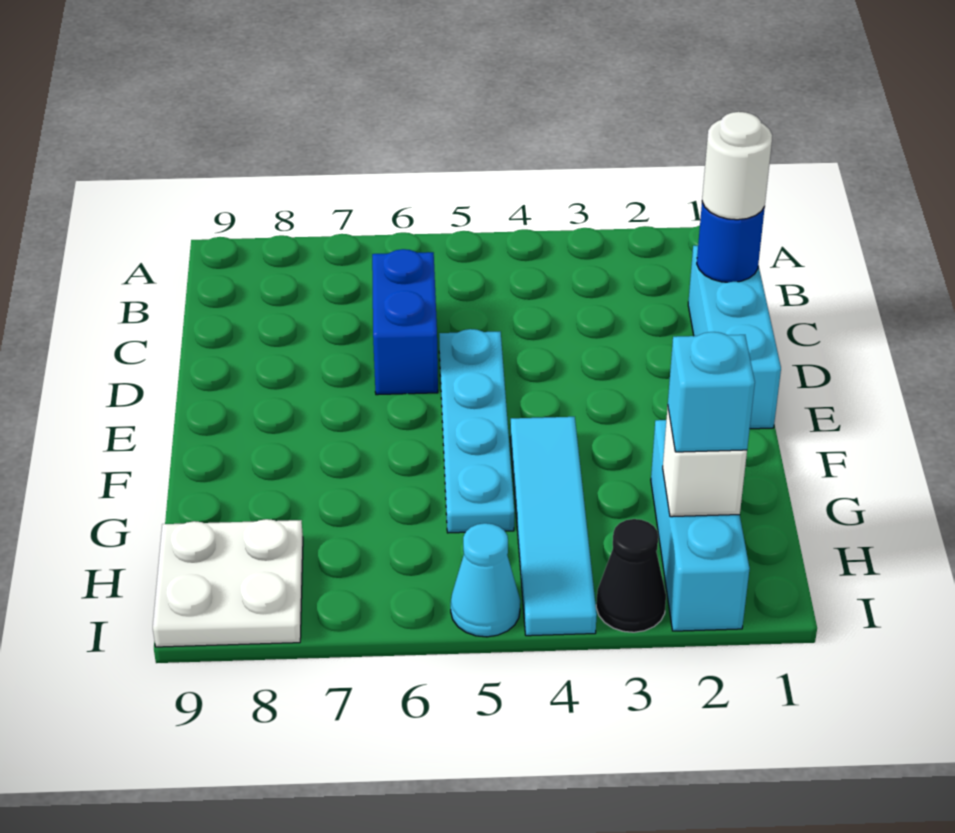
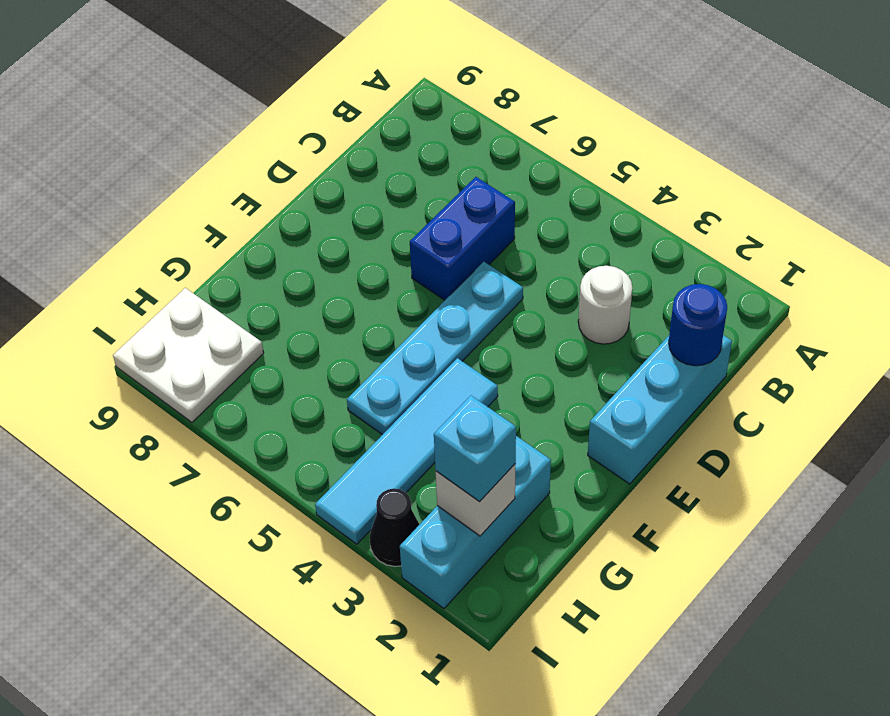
white 1x1 round brick [702,112,772,220] -> white 1x1 round brick moved to [578,266,632,344]
cyan 1x1 cone [451,523,520,637] -> none

